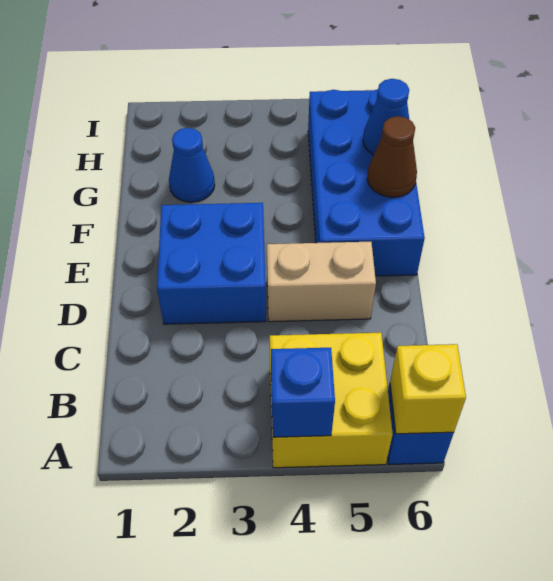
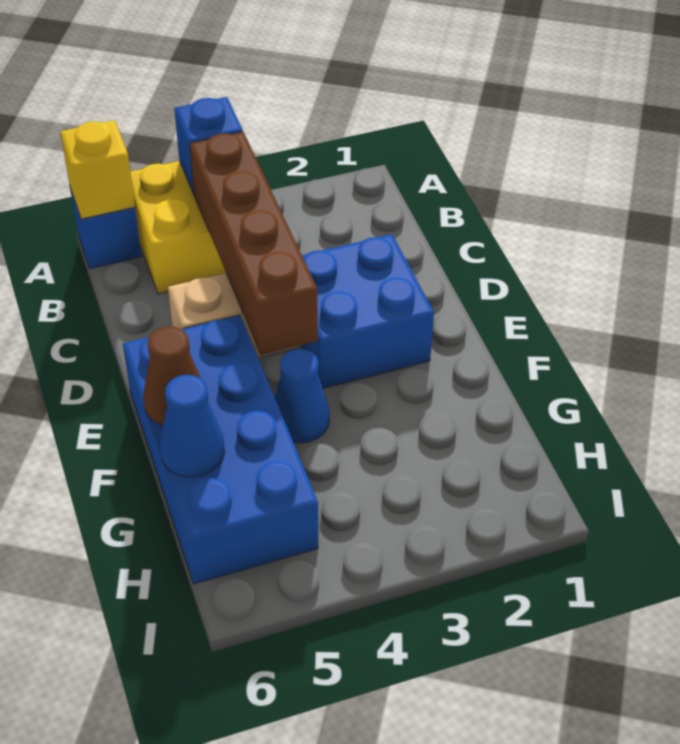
none -> brown 1x4 brick [190,132,318,355]
blue 1x1 cone [169,128,215,202] -> blue 1x1 cone moved to [275,349,330,443]

